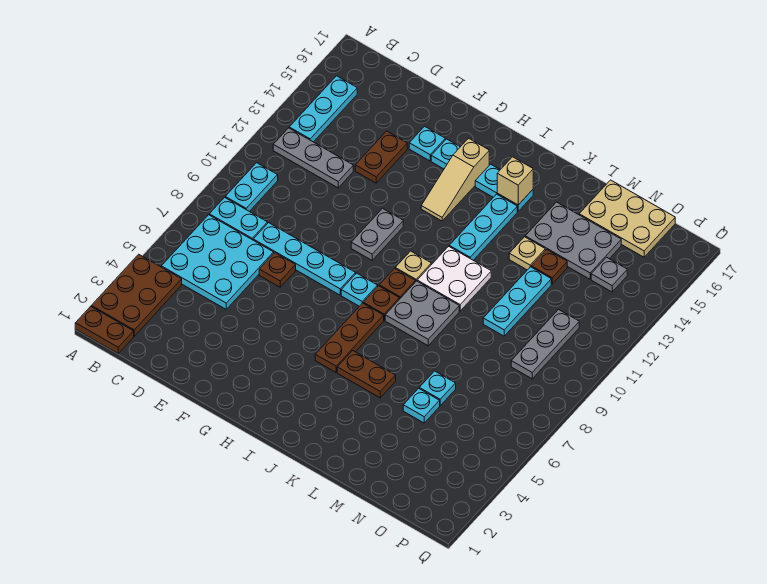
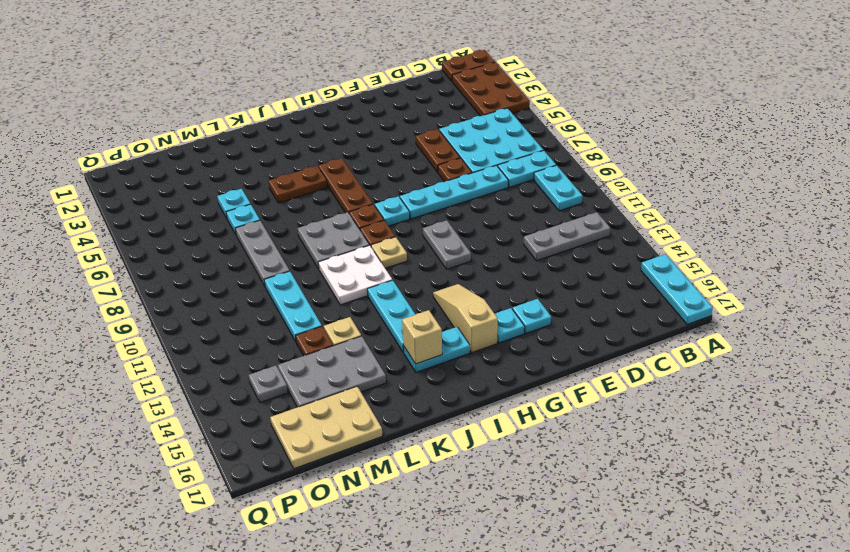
cyan 1x3 plate [289,76,357,142] -> cyan 1x3 plate moved to [641,254,713,325]
brown 1x2 plate [355,131,407,183] -> brown 1x2 plate moved to [416,129,460,172]
grey 1x3 plate [511,310,579,379] -> grey 1x3 plate moved to [235,220,290,286]

